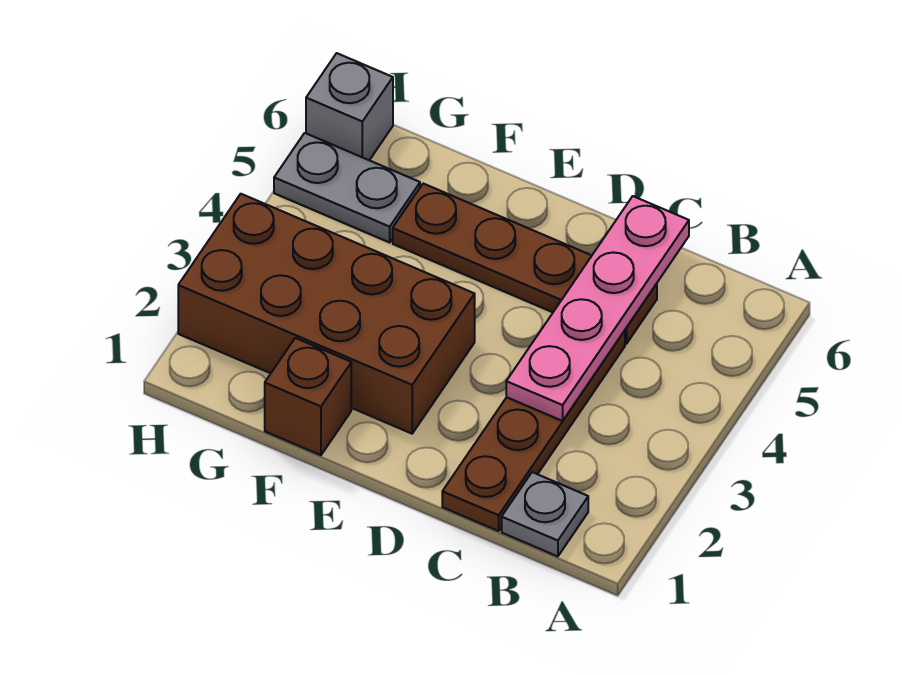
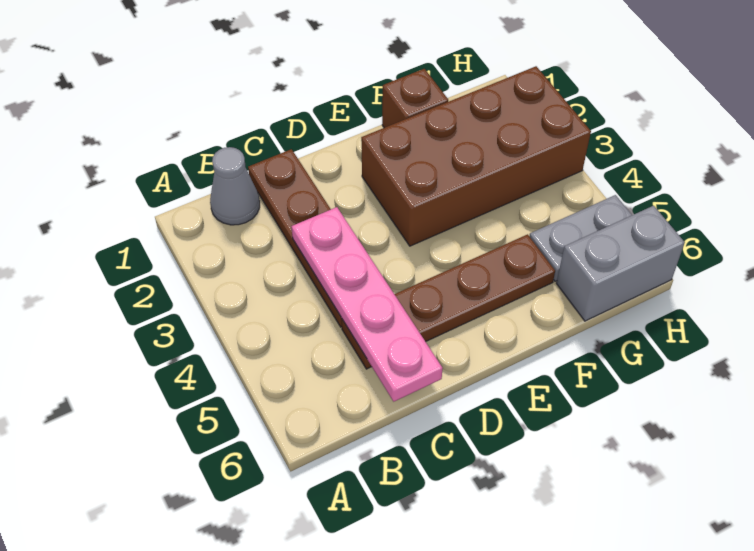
grey 1x1 plate [502,472,588,556] -> grey 1x1 cone [210,147,260,225]
grey 1x1 brick [306,53,393,160] -> grey 1x2 brick [556,206,685,321]

